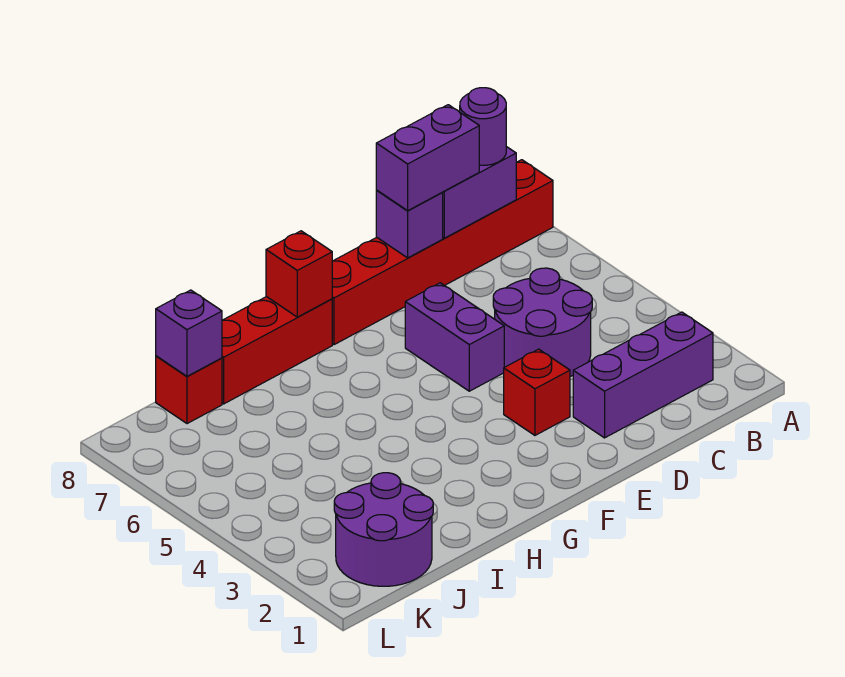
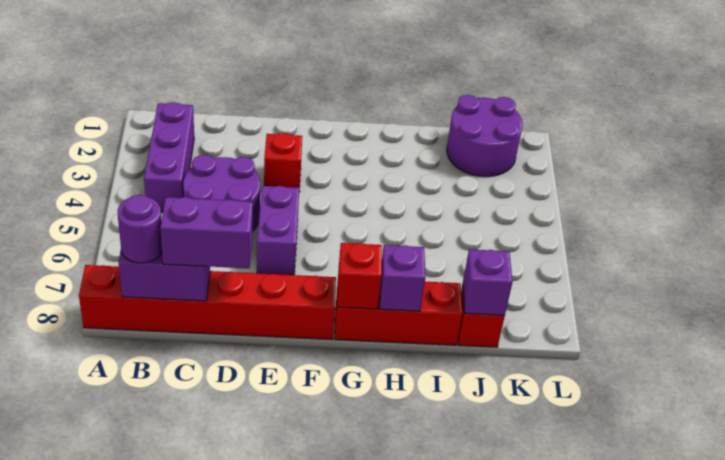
purple 1x3 brick [573,312,713,438] -> purple 1x3 brick turned to [144,102,194,212]
purple 1x1 brick [376,191,443,258] -> purple 1x1 brick moved to [380,245,425,311]

